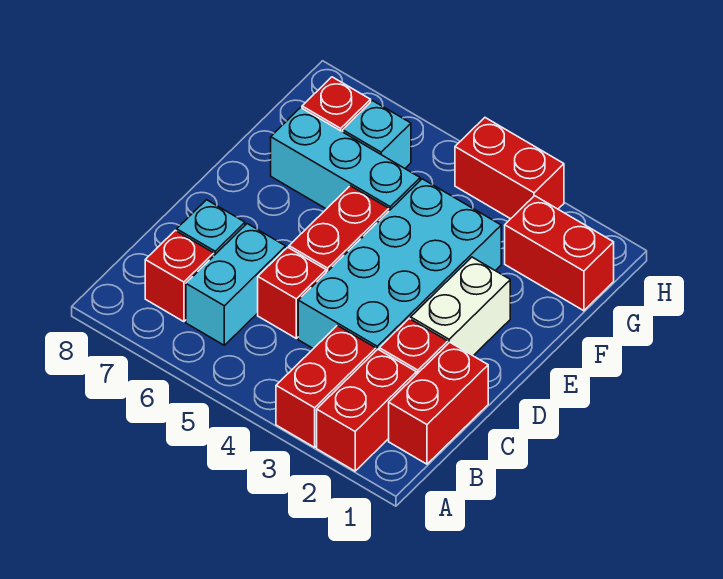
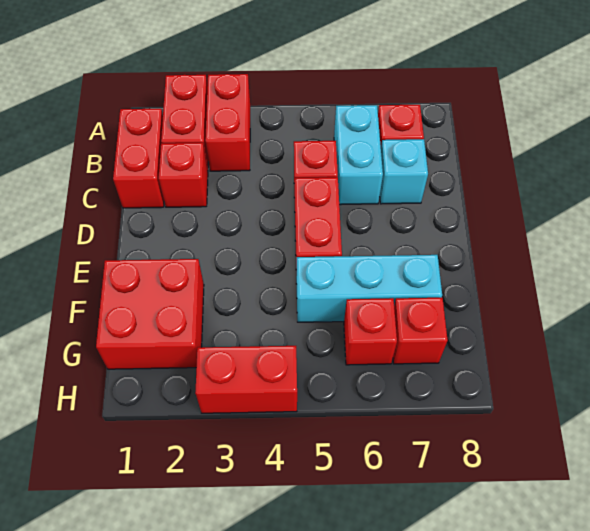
cyan 2x4 brick [298,179,501,350] -> none
white 1x2 brick [411,257,510,356] -> none
red 1x2 brick [505,196,614,311] -> red 2x2 brick [96,259,204,369]
cyan 1x1 brick [343,101,411,168] -> red 1x1 brick [344,298,397,365]

